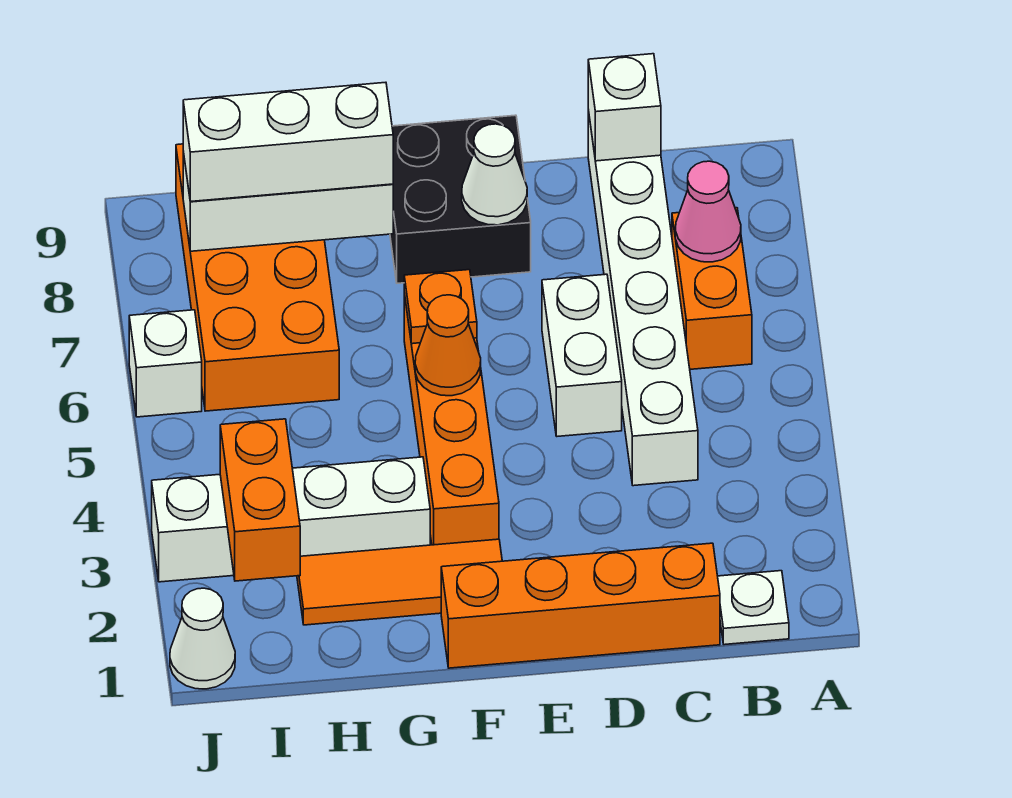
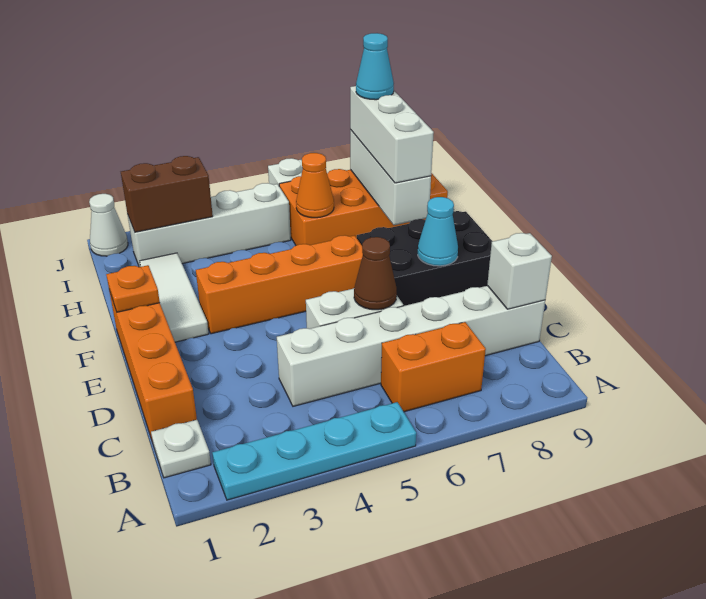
none -> cyan 1x4 plate [212,402,416,500]
pink 1x1 cone [675,161,741,262] -> none
none -> brown 1x1 cone [354,237,397,310]
black 2x2 brick [390,115,531,283] -> black 2x3 brick [357,211,493,306]
white 1x1 cone [462,124,527,225] -> cyan 1x1 cone [418,197,458,266]
orange 1x3 tile [297,539,502,625] -> white 1x3 tile [140,253,209,342]
orange 1x1 cone [415,295,481,396] -> orange 1x1 cone moved to [296,153,334,218]
orange 1x1 plate [404,270,477,344] -> orange 1x1 plate moved to [106,265,160,312]
white 1x4 brick [152,457,430,582] -> white 1x4 brick turned to [128,183,291,267]
orange 1x2 brick [220,419,300,581] -> brown 1x2 brick [121,156,213,232]
none -> cyan 1x1 cone [356,33,394,100]

